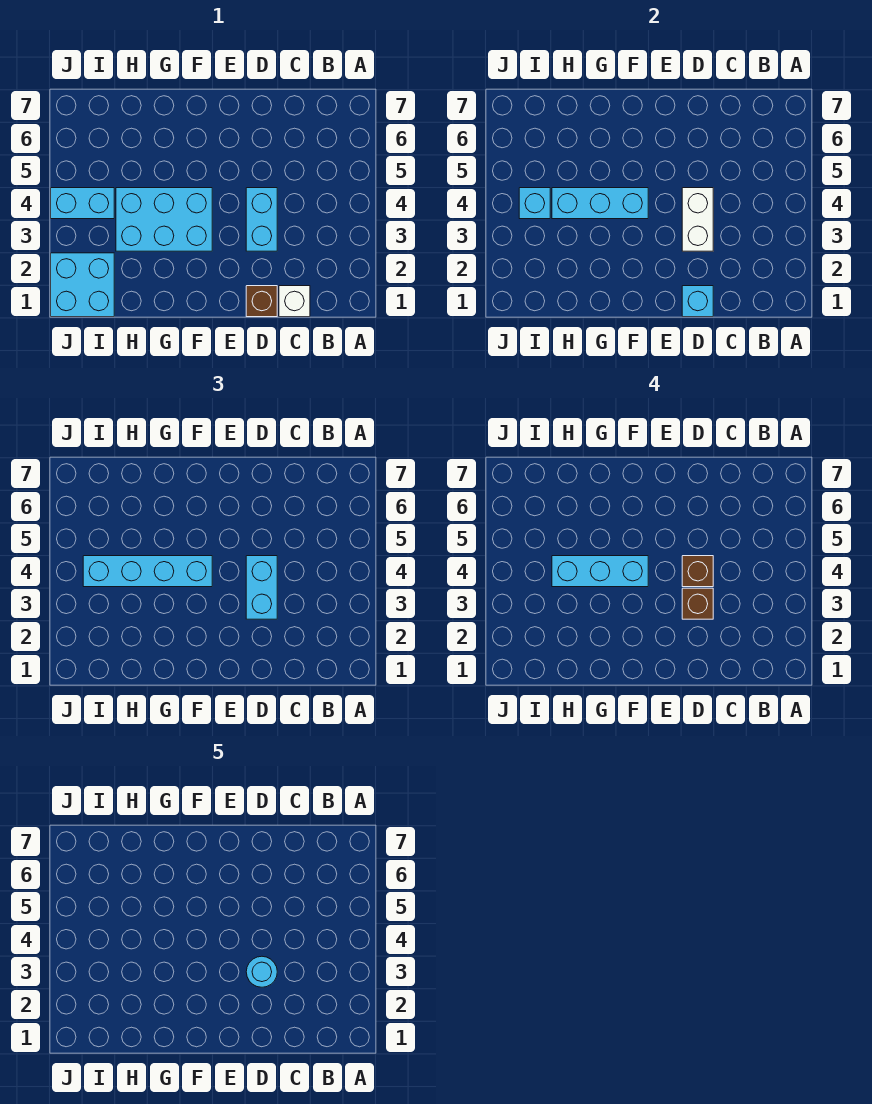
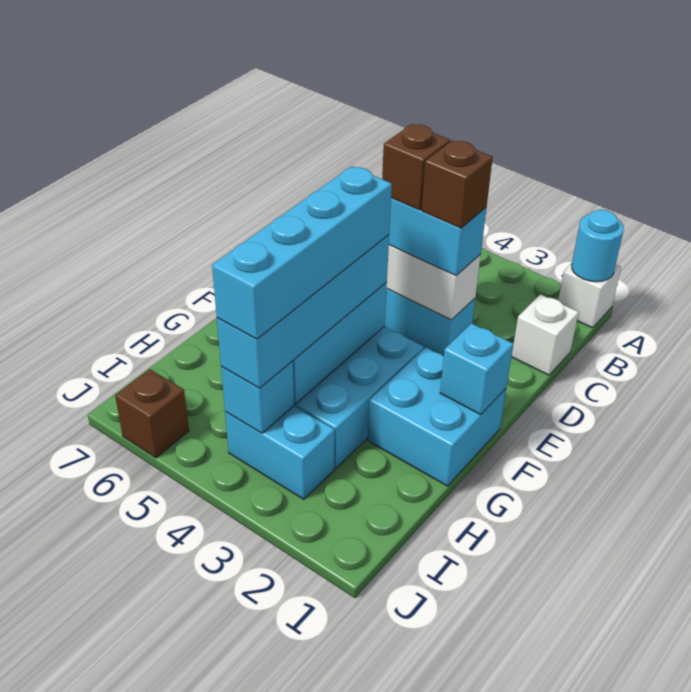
none -> white 1x1 brick [558,263,621,328]
brown 1x1 brick [246,286,277,317] -> brown 1x1 brick moved to [115,369,189,458]
cyan 1x1 brick [682,286,713,317] -> cyan 1x1 brick moved to [440,323,513,415]
cyan 1x1 round brick [246,956,277,987] -> cyan 1x1 round brick moved to [572,210,624,282]
cyan 1x3 brick [552,556,648,587] -> cyan 1x4 brick [212,166,392,339]
cyan 2x2 brick [51,253,114,317] -> cyan 2x2 brick moved to [368,347,506,486]
cyan 1x2 brick [51,188,114,219] -> cyan 1x2 brick turned to [225,406,335,499]

